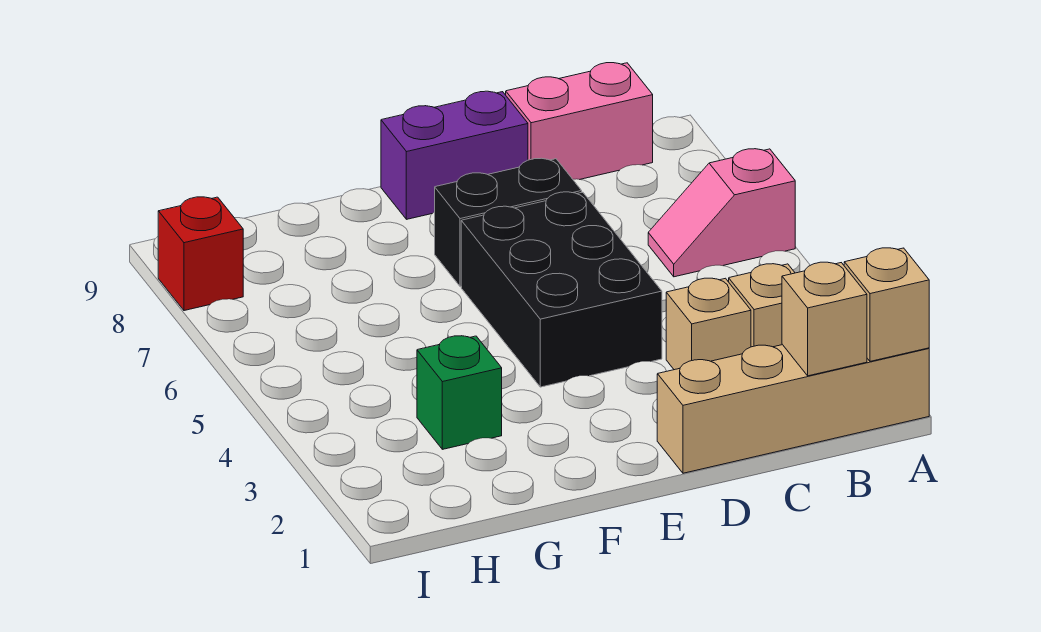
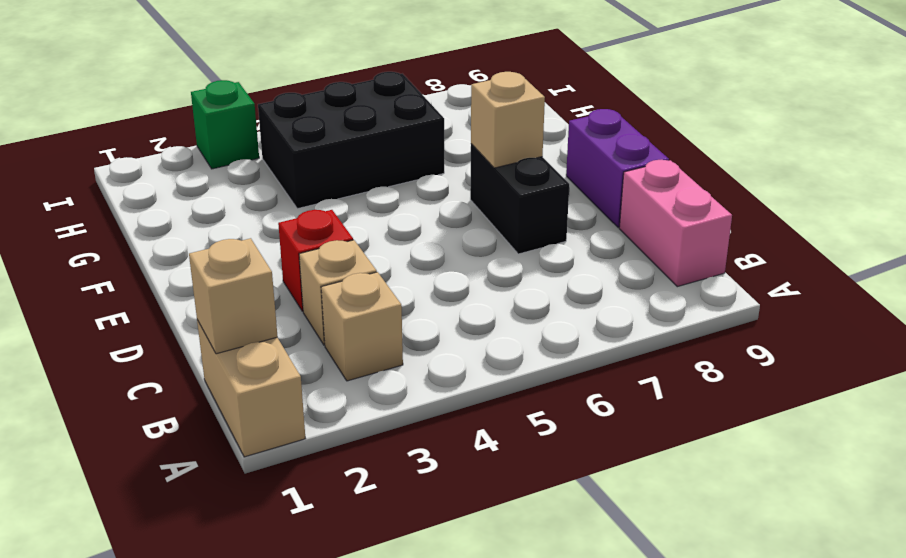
tan 1x4 brick [657,345,929,473] -> tan 1x2 brick [197,320,306,457]
tan 1x1 brick [844,248,929,361] -> tan 1x1 brick moved to [471,72,545,168]
pink 1x2 slope [648,149,795,277] -> none
black 2x3 brick [461,192,662,387] -> black 2x3 brick moved to [258,72,444,209]
green 1x1 brick [417,336,502,449] -> green 1x1 brick moved to [191,80,259,169]
red 1x1 brick [158,197,243,311] -> red 1x1 brick moved to [278,210,353,311]

